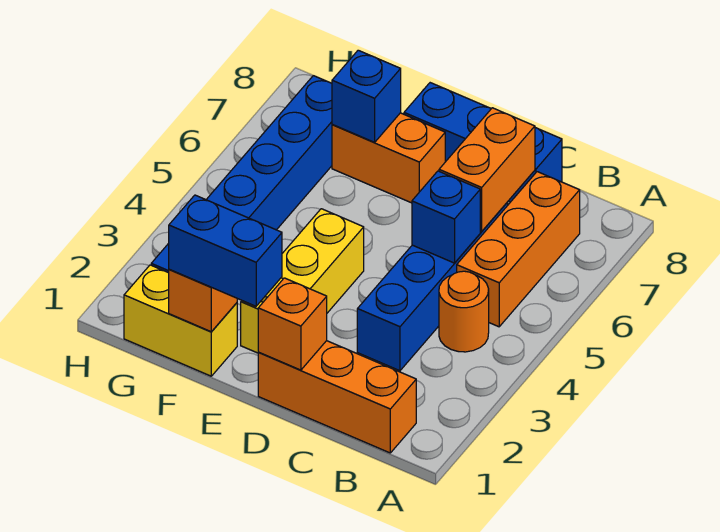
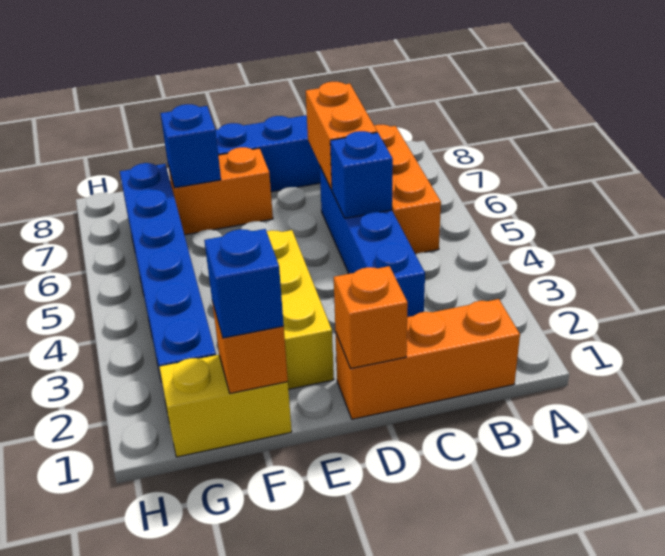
orange 1x1 round brick [439,271,489,352] -> none
blue 1x2 brick [169,195,282,306] -> blue 1x1 brick [204,229,284,338]

